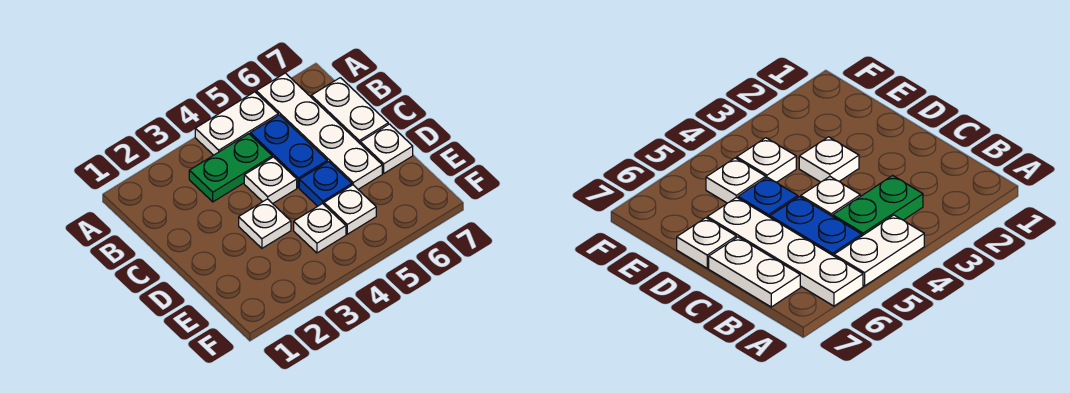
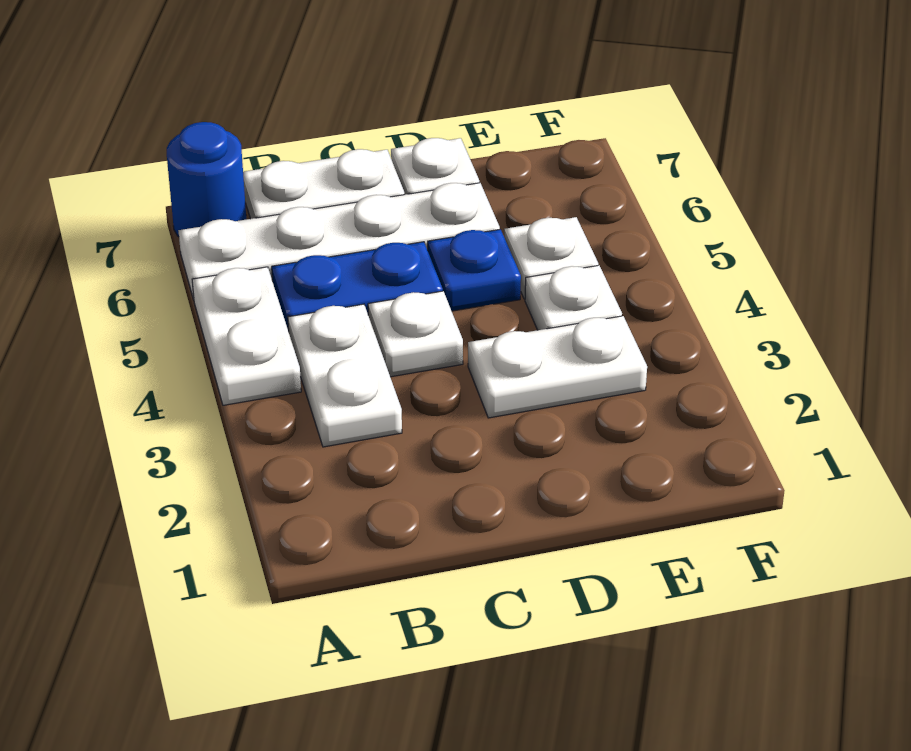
none -> blue 1x1 round brick [167,122,246,237]
green 1x2 plate [189,134,272,202] -> white 1x2 plate [288,304,402,447]
white 1x1 plate [239,199,291,248] -> white 1x2 plate [468,316,647,418]

